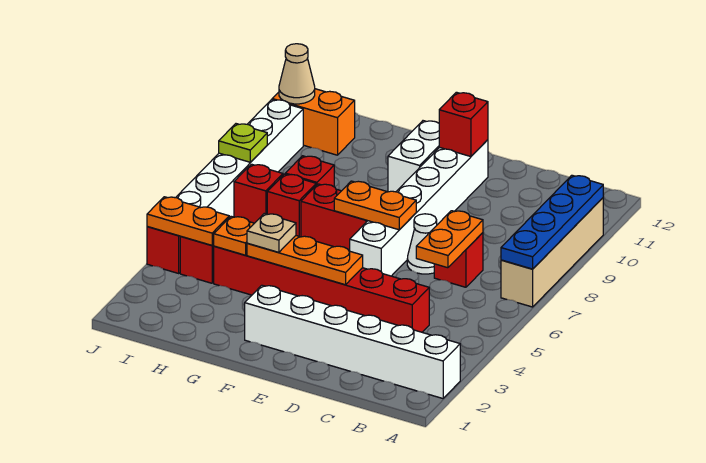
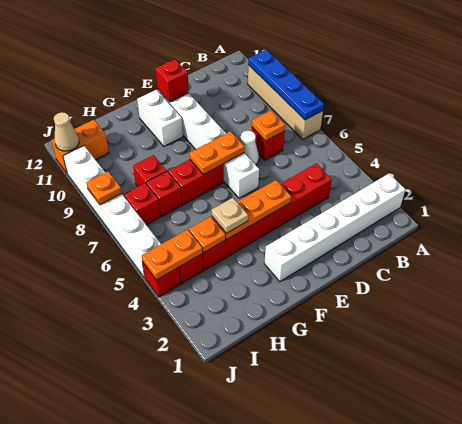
orange 1x2 plate [416,211,483,268] -> orange 1x1 plate [252,110,285,141]
lime 1x1 plate [219,124,267,162] -> orange 1x1 plate [86,171,122,205]

